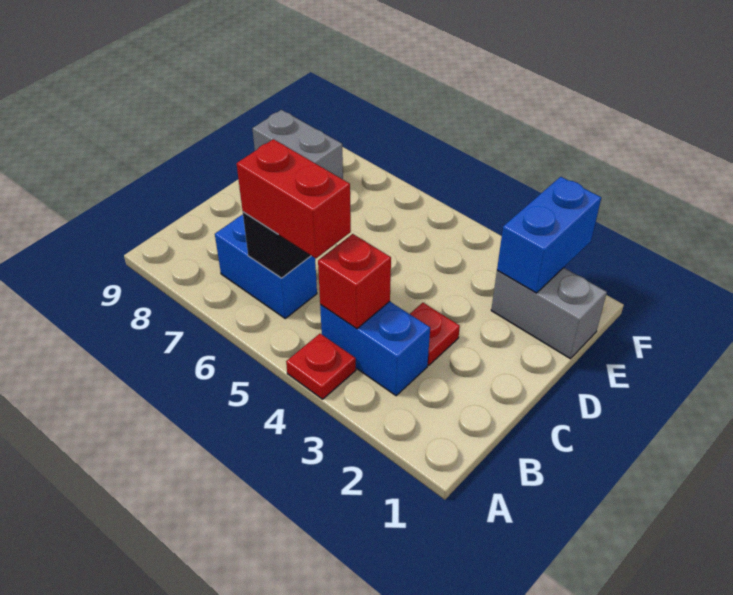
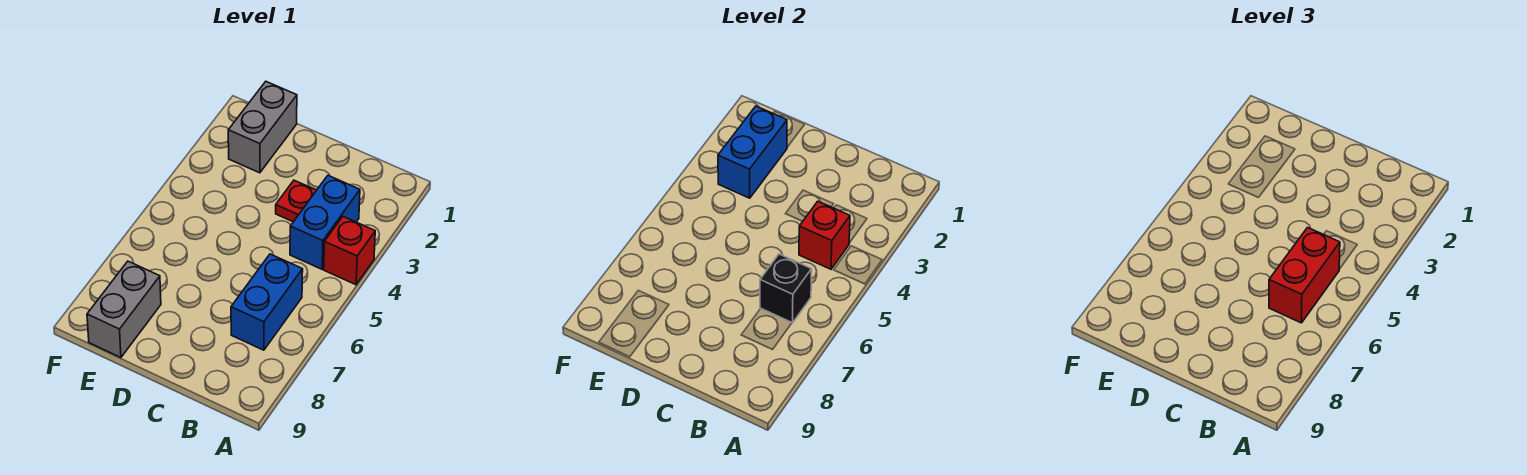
red 1x1 plate [286,334,356,399] -> red 1x1 brick [324,217,375,285]
blue 1x2 brick [497,177,601,293] -> blue 1x2 brick turned to [718,106,787,198]

